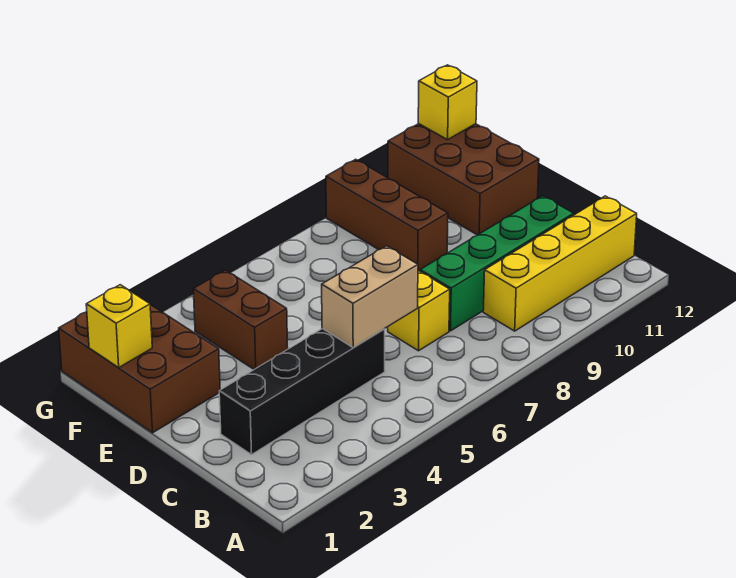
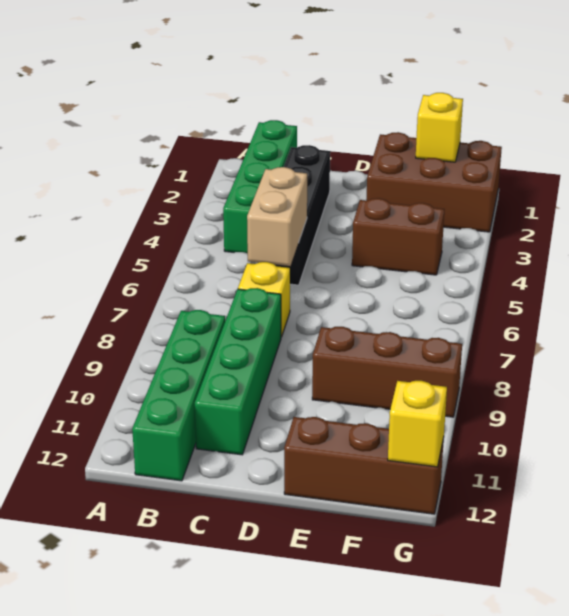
none -> green 1x4 brick [223,120,297,253]
yellow 1x4 brick [483,196,637,331] -> green 1x4 brick [132,310,225,481]
brown 2x3 brick [388,124,539,235] -> brown 1x3 brick [284,417,444,514]

